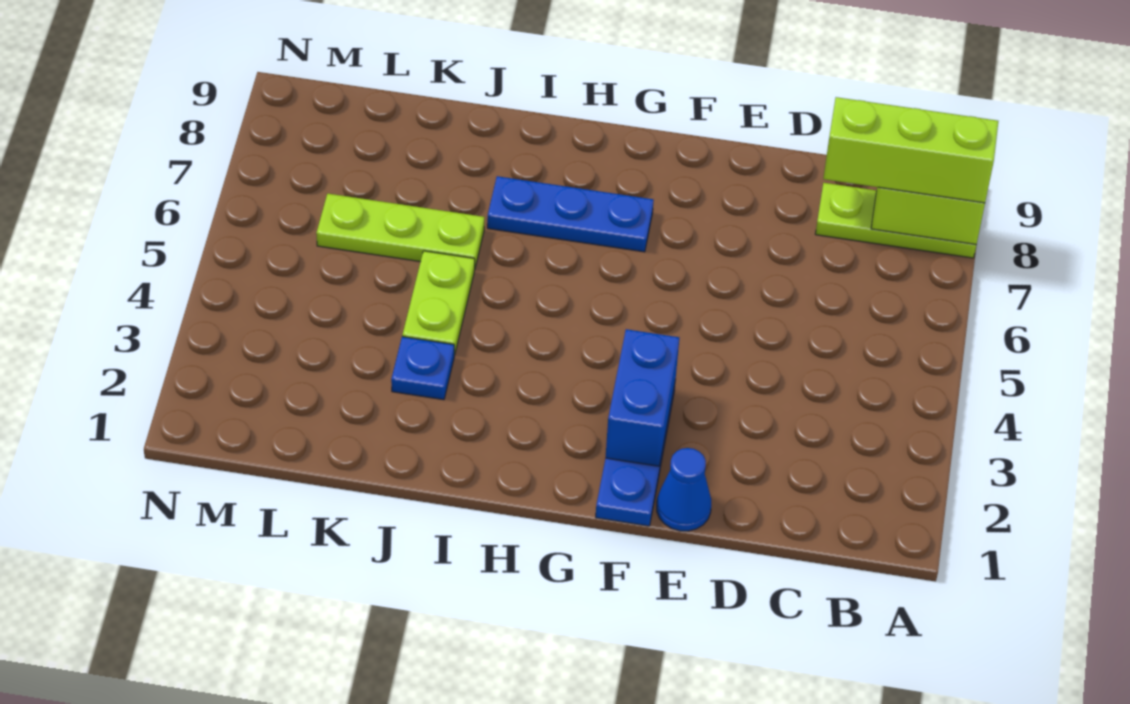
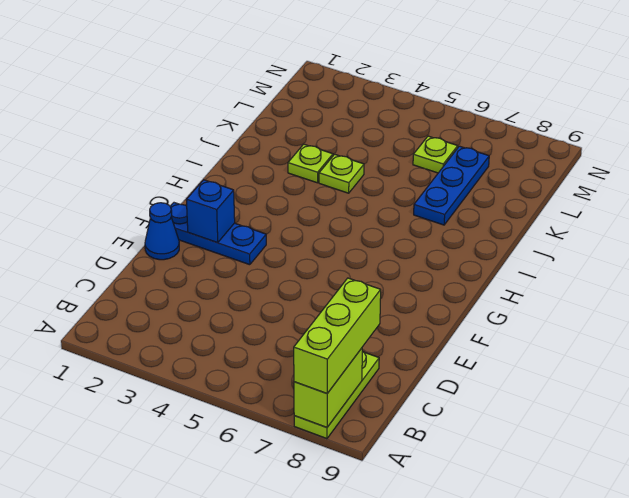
blue 1x2 brick [606,329,679,466] -> blue 1x1 brick [186,180,235,243]
blue 1x3 plate [487,176,654,252] -> blue 1x3 plate moved to [414,146,489,225]
blue 1x1 plate [391,337,454,400] -> lime 1x1 plate [288,144,333,183]
lime 1x2 plate [402,251,475,355] -> lime 1x1 plate [319,154,364,193]
lime 1x3 plate [316,194,484,267] -> lime 1x1 plate [413,136,458,173]

